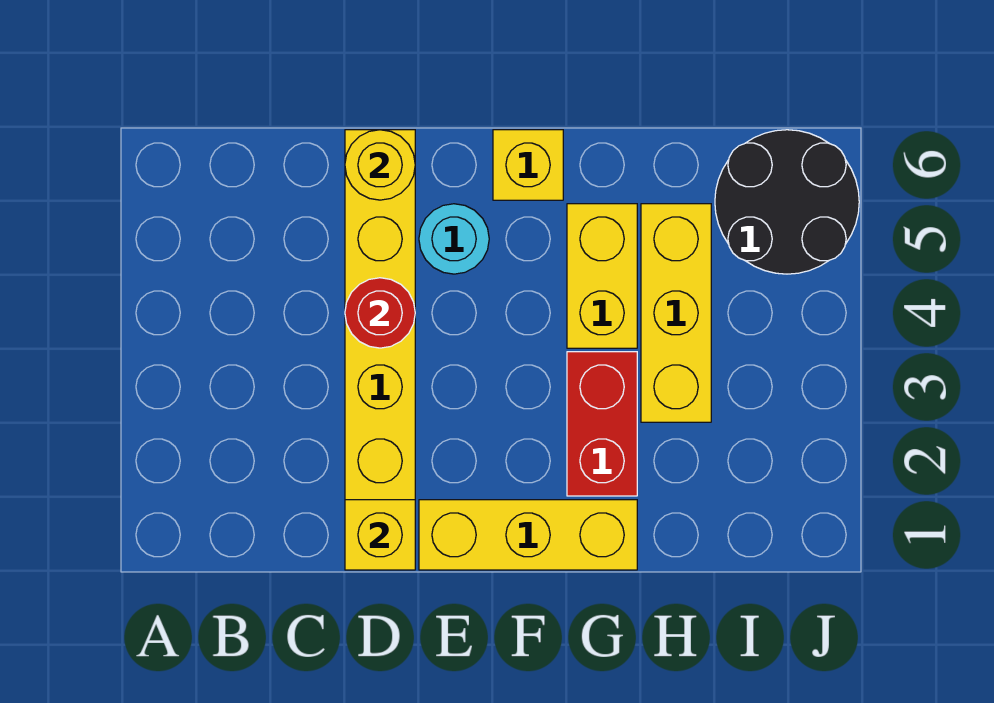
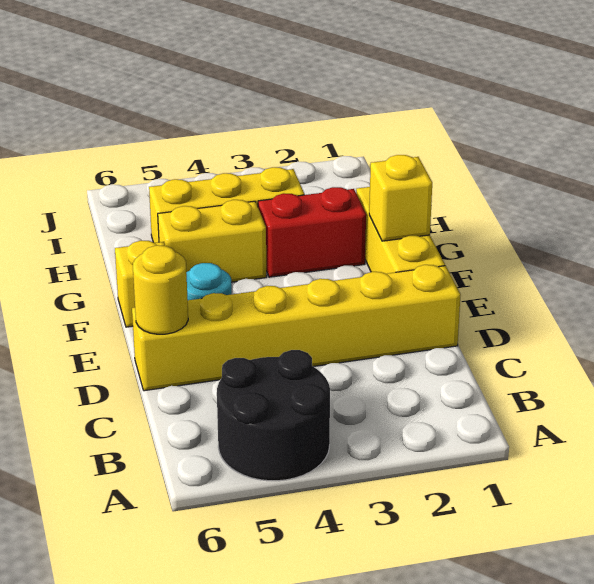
yellow 1x1 brick [345,500,415,570] -> yellow 1x1 brick moved to [369,155,432,241]
red 1x1 round brick [345,278,415,348] -> none
black 2x2 round brick [715,130,859,274] -> black 2x2 round brick moved to [217,350,330,481]

